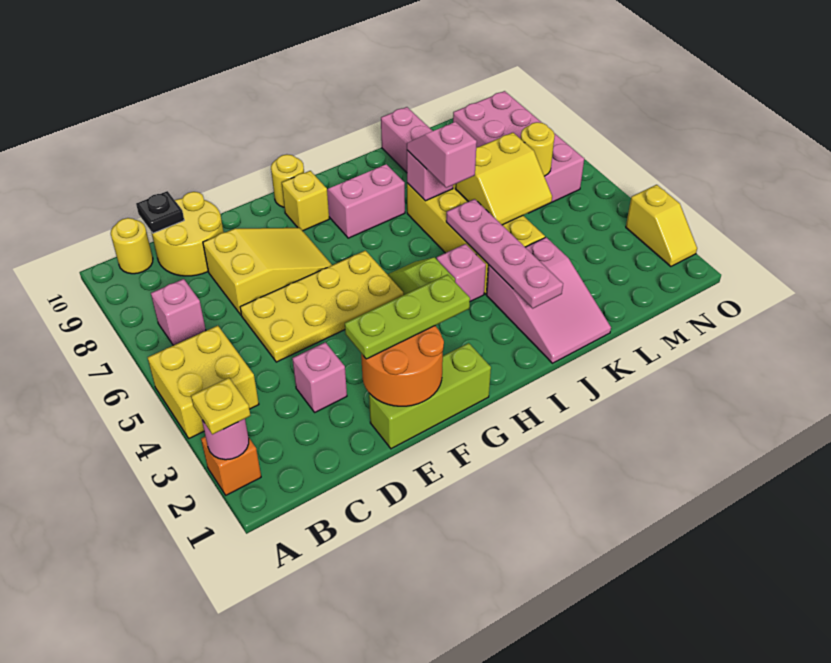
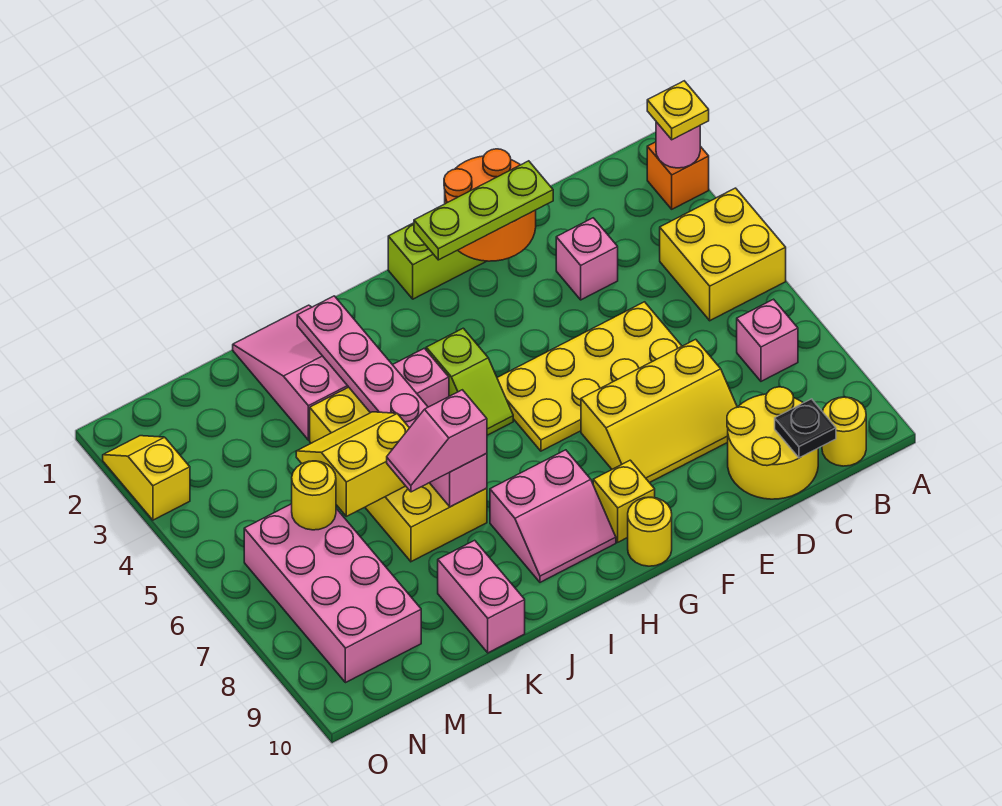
yellow 2x3 slope [203,228,332,315] -> yellow 2x3 slope turned to [581,339,737,483]
pink 1x2 slope [407,122,477,188] -> pink 1x2 slope turned to [387,390,487,492]

